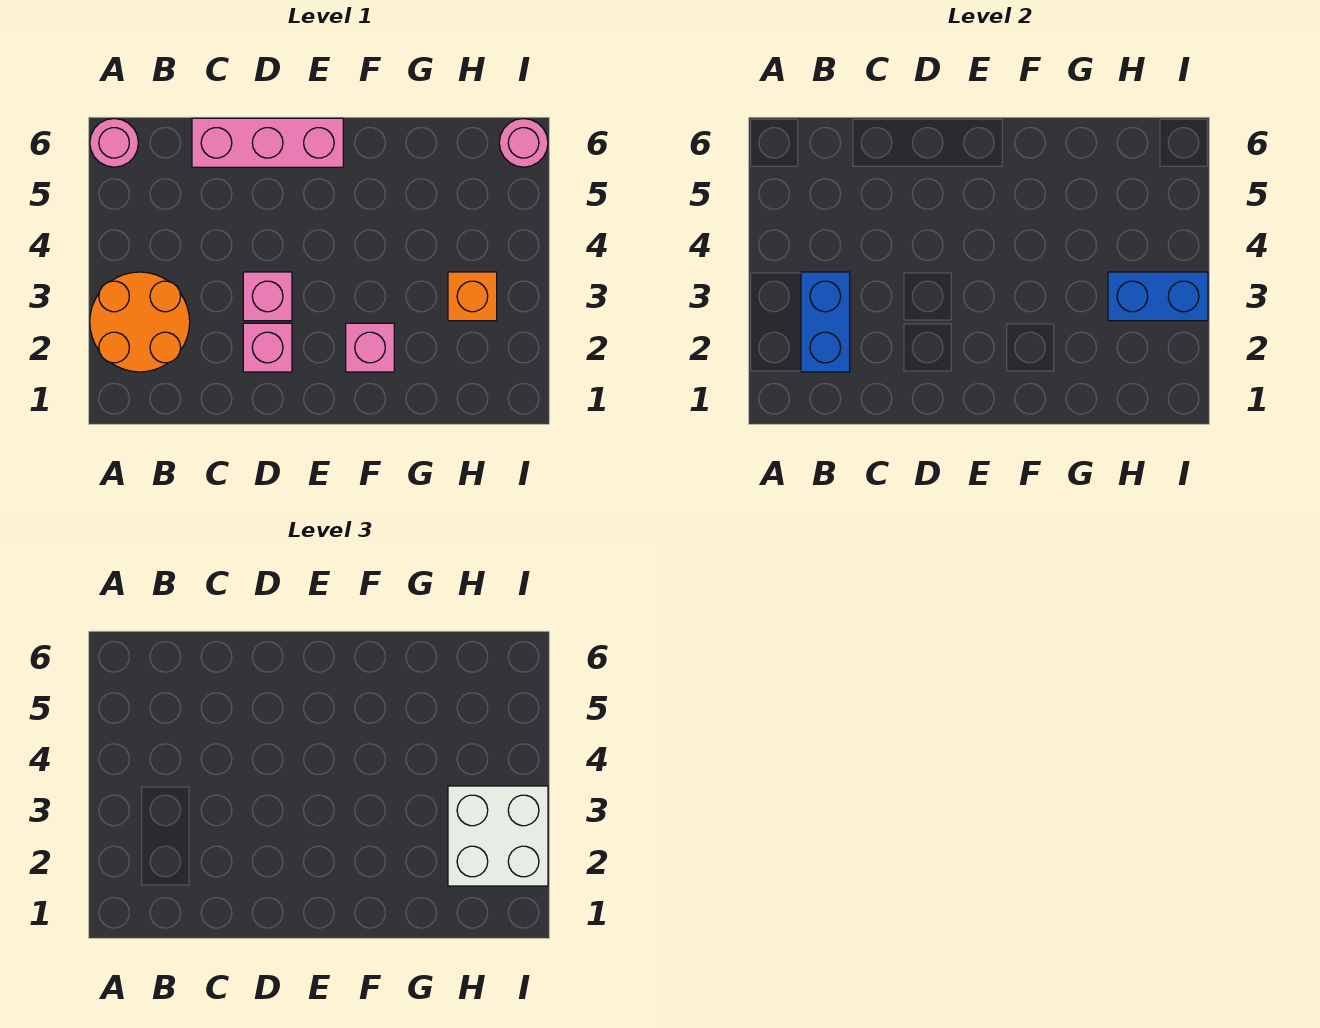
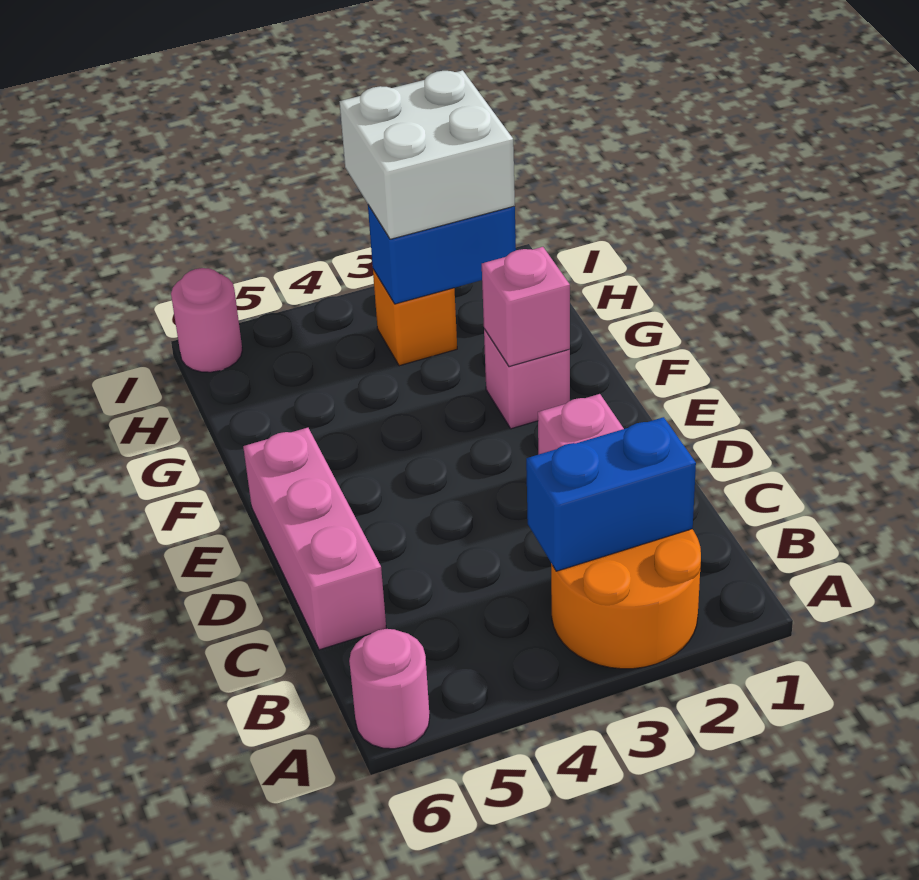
pink 1x1 brick [243,272,292,321] -> pink 1x1 brick moved to [482,247,570,367]
blue 1x2 brick [1108,272,1208,321] -> blue 1x2 brick turned to [368,205,516,304]

